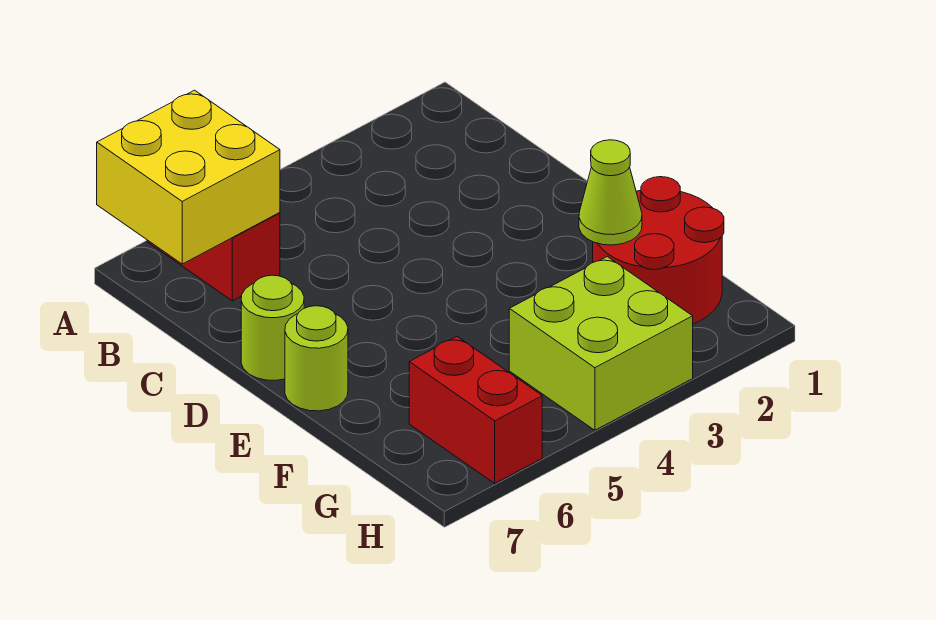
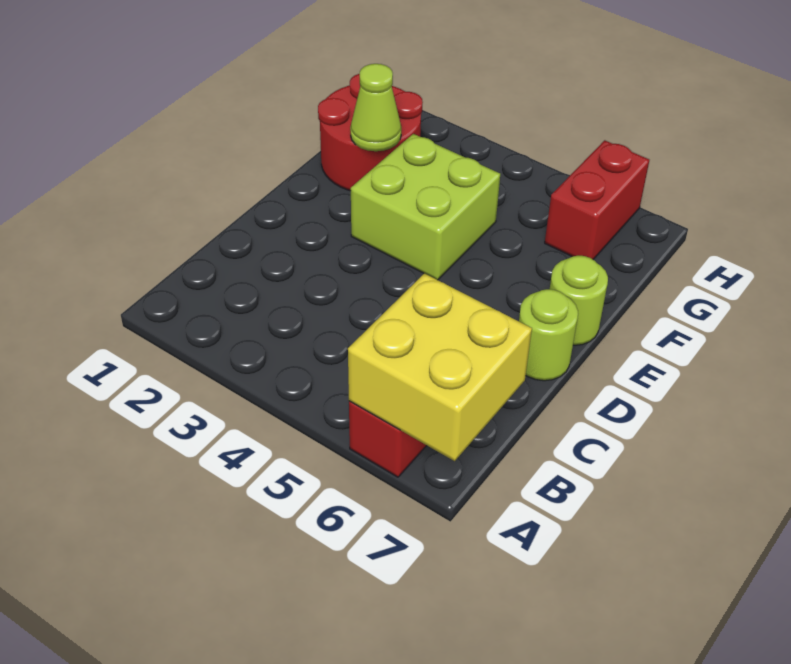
lime 2x2 brick [509,257,693,430] -> lime 2x2 brick moved to [351,134,500,280]

